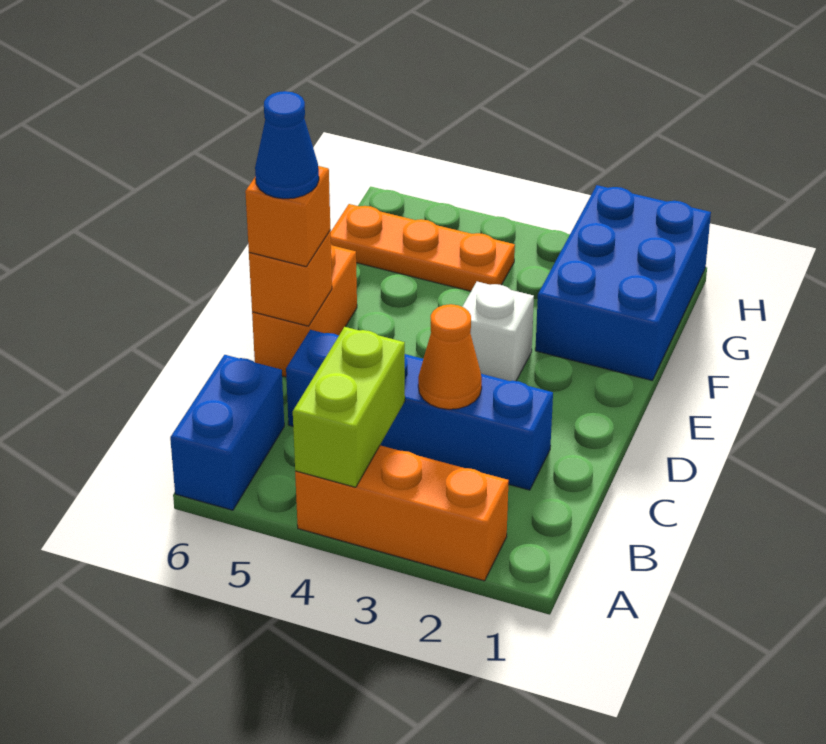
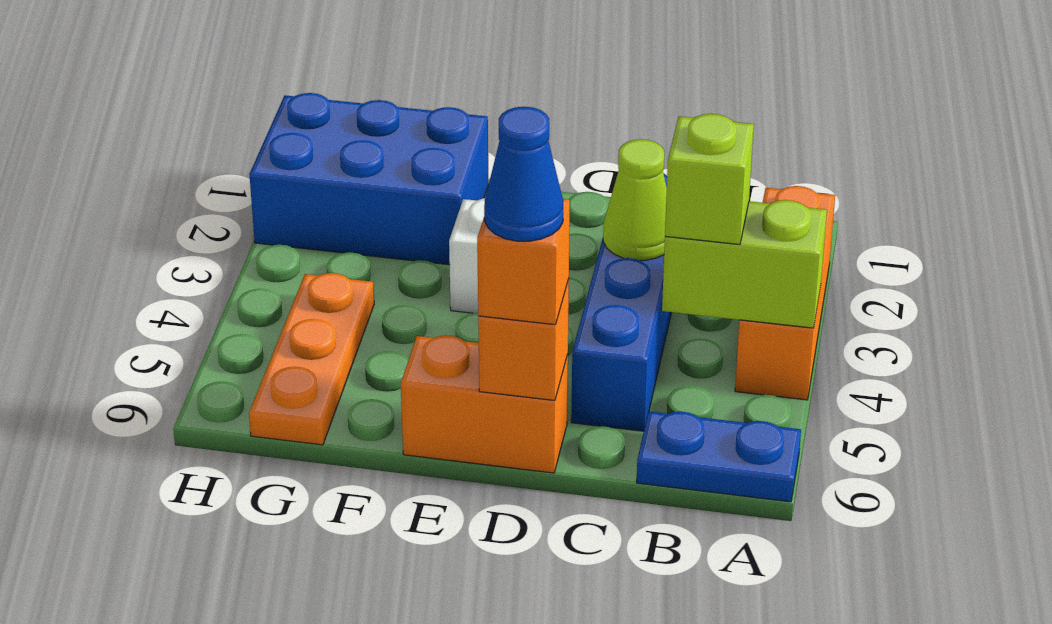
blue 1x2 brick [170,355,284,510] -> blue 1x2 plate [637,411,801,502]
none -> lime 1x1 brick [665,114,754,245]
orange 1x1 cone [418,304,482,409] -> lime 1x1 cone [603,139,667,260]

